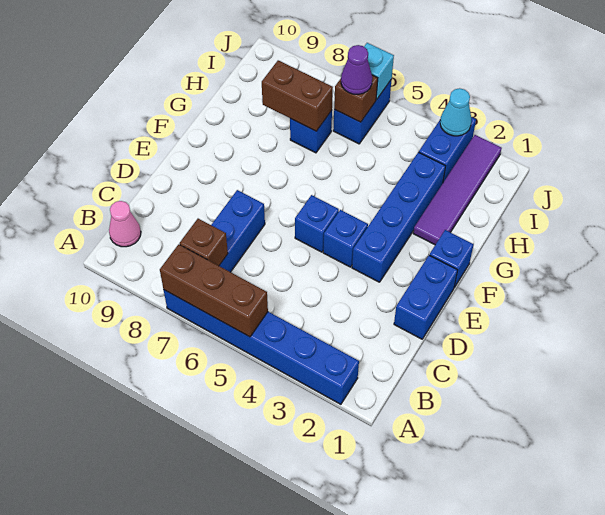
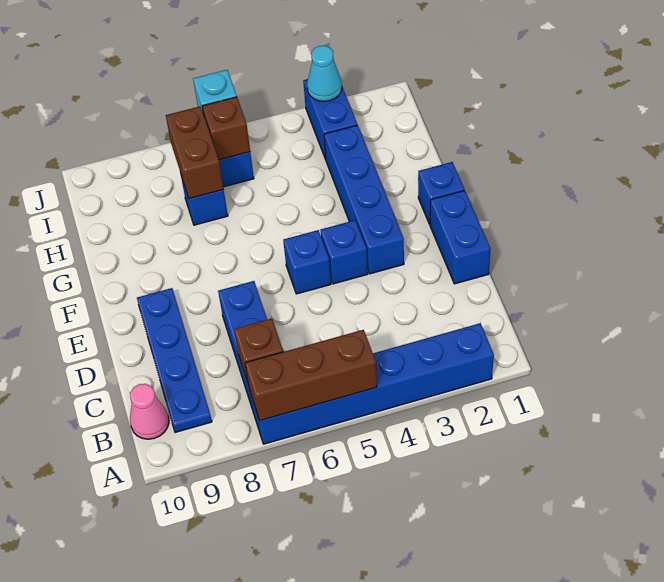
none -> blue 1x4 plate [137,288,212,433]
purple 1x4 tile [413,135,502,245] -> none
brown 1x2 brick [262,60,333,131] -> brown 1x2 brick turned to [166,106,224,199]
purple 1x1 cone [341,45,372,94] -> none

